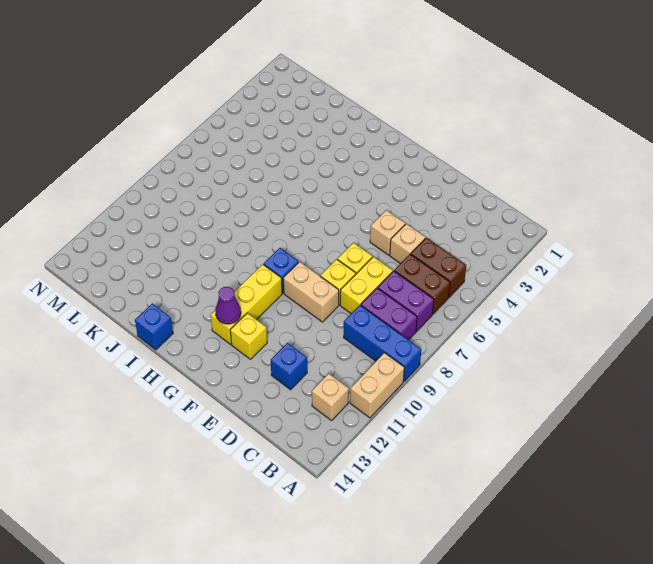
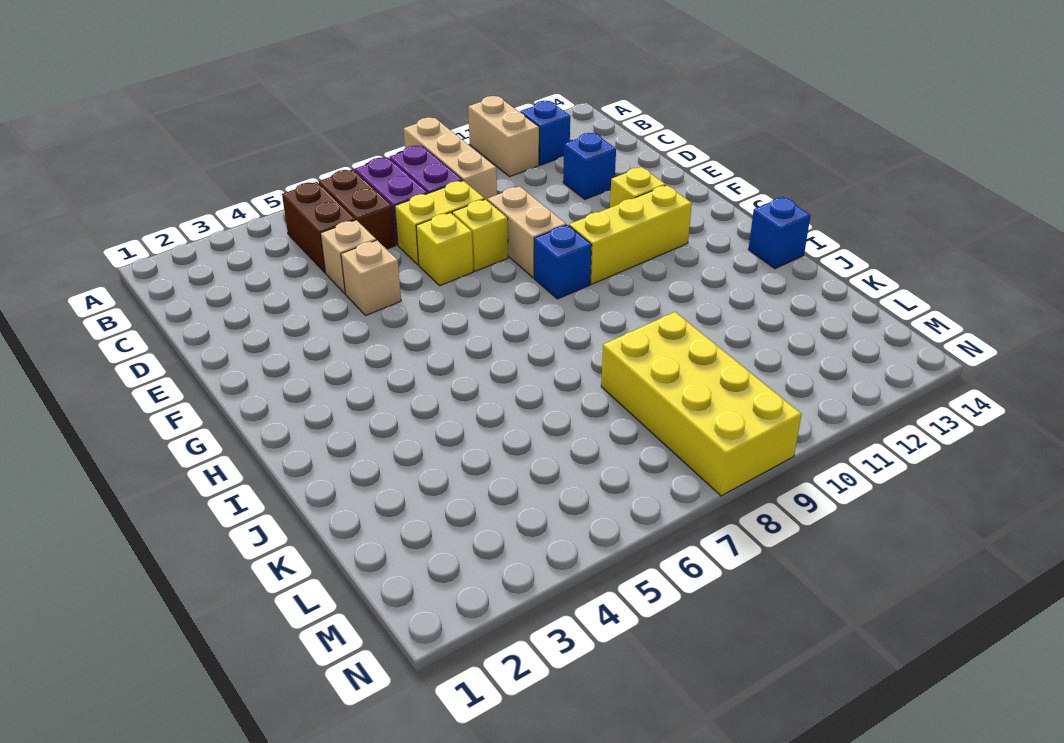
blue 1x3 brick [344,305,421,381] -> tan 1x3 brick [404,118,497,200]
tan 1x2 brick [350,353,404,418] -> tan 1x2 brick turned to [468,96,539,177]
tan 1x1 brick [312,373,349,421] -> blue 1x1 brick [520,101,570,165]
purple 1x1 cone [215,287,241,324] -> none
none -> yellow 2x4 brick [601,312,802,496]

